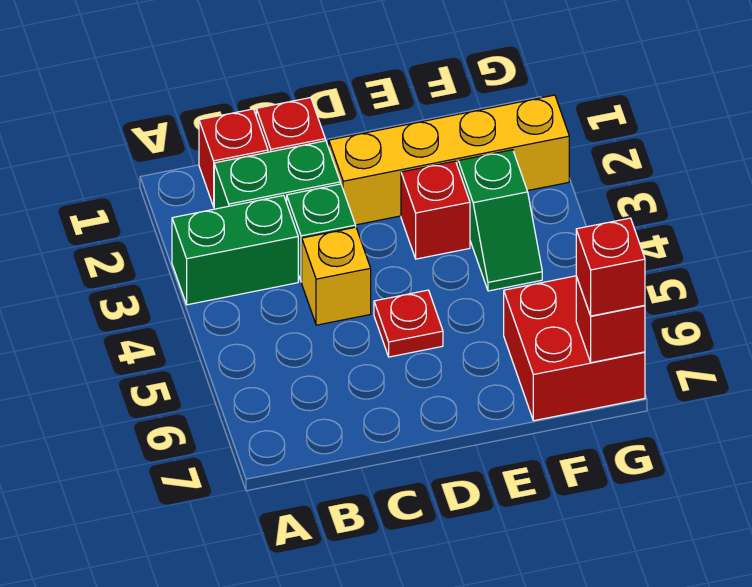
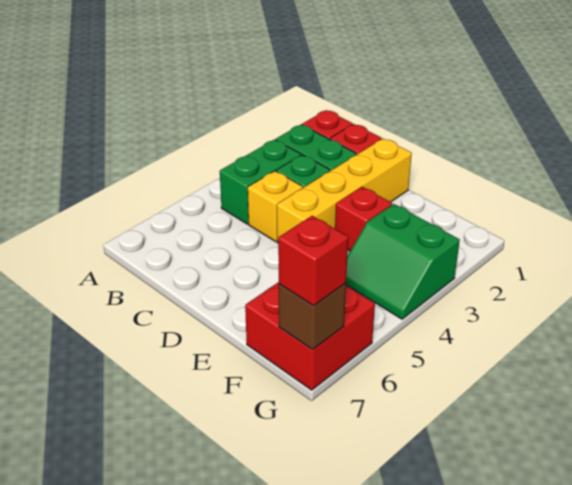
green 1x2 brick [172,195,298,305] -> green 1x2 brick turned to [220,140,301,224]
yellow 1x4 brick [329,95,569,225] -> yellow 1x4 brick turned to [277,139,412,243]
red 1x1 plate [374,290,443,357] -> none
green 1x2 slope [458,150,542,291] -> green 2x2 slope [346,204,460,319]
red 1x1 brick [576,277,645,363] -> brown 1x1 brick [279,283,346,349]

